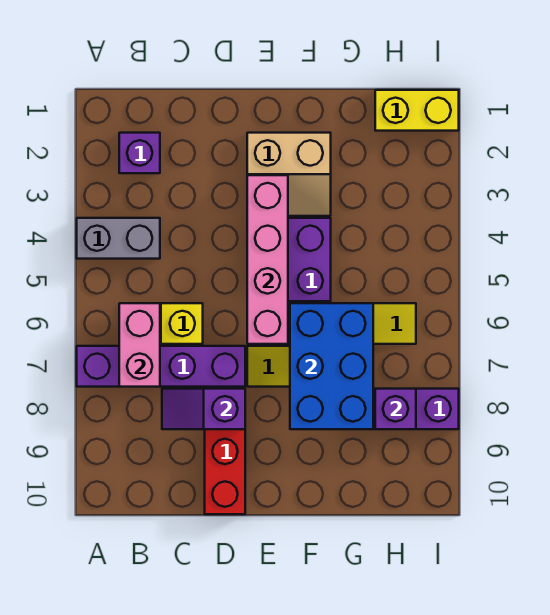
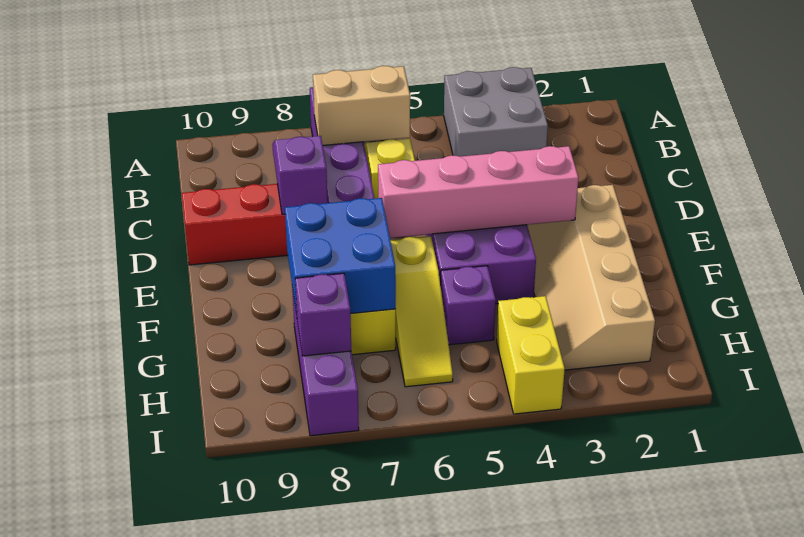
grey 1x2 brick [77,218,160,259] -> grey 2x2 brick [444,67,548,157]
purple 1x1 brick [119,133,160,173] -> purple 1x1 brick moved to [441,266,496,345]
pink 1x2 brick [119,303,160,387] -> tan 1x2 brick [313,66,410,145]
tan 2x2 slope [247,133,331,216] -> tan 2x4 slope [527,185,655,370]
blue 2x3 brick [290,303,373,429] -> blue 2x2 brick [285,198,396,315]
yellow 1x2 brick [375,90,459,131] -> yellow 1x2 brick moved to [497,296,565,414]

